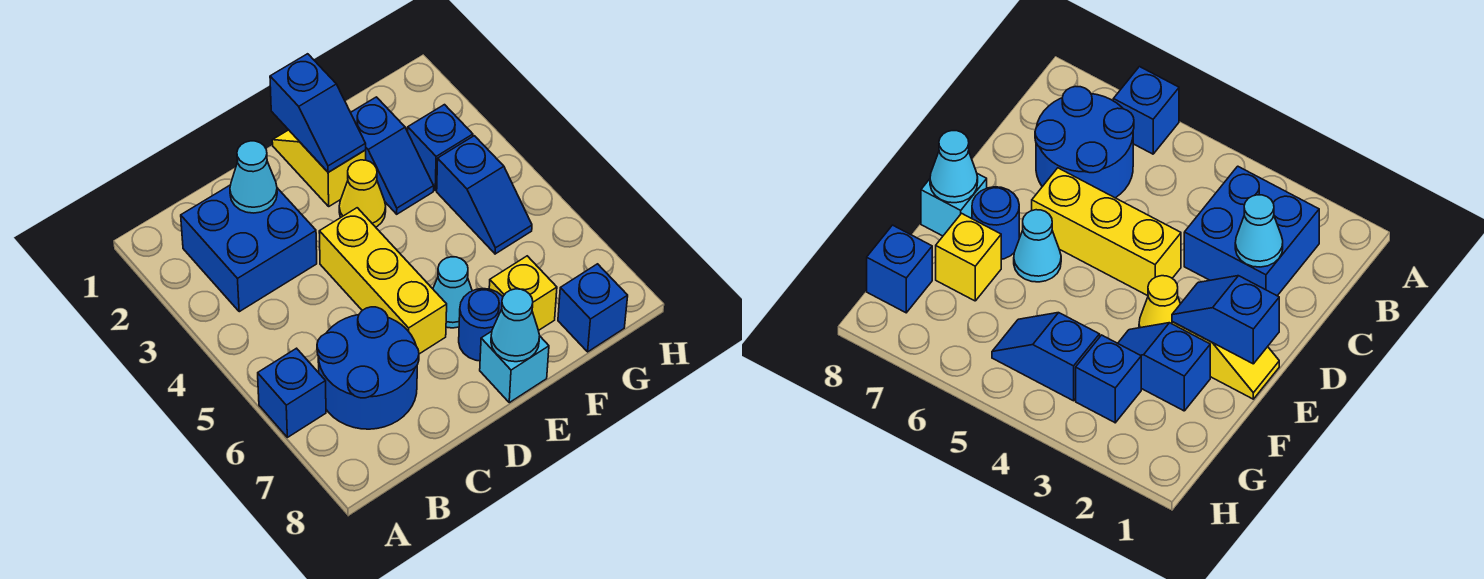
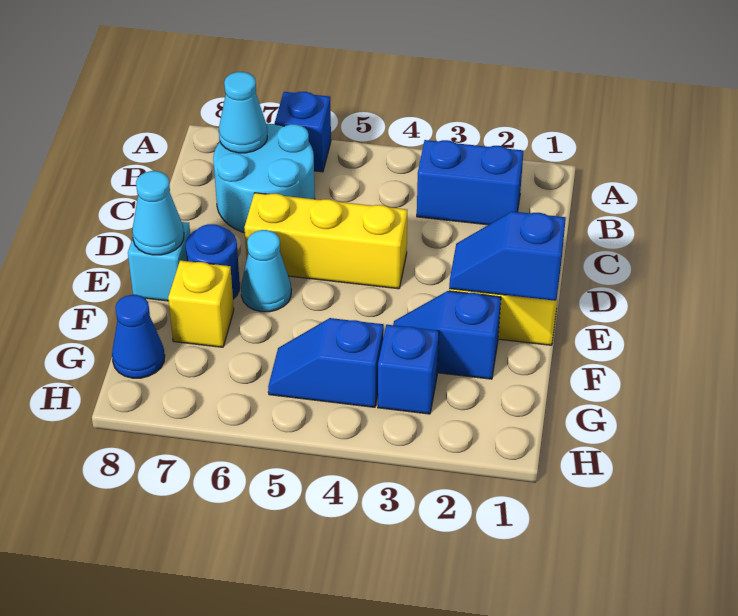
blue 2x2 brick [181,185,317,312] -> blue 1x2 brick [417,140,524,225]
blue 2x2 round brick [317,307,419,429] -> cyan 2x2 round brick [213,124,315,233]
cyan 1x1 cone [230,141,277,213] -> cyan 1x1 cone moved to [219,72,267,153]
yellow 1x1 cone [339,160,386,227] -> none
blue 1x1 brick [558,264,628,352] -> blue 1x1 cone [112,295,165,378]

